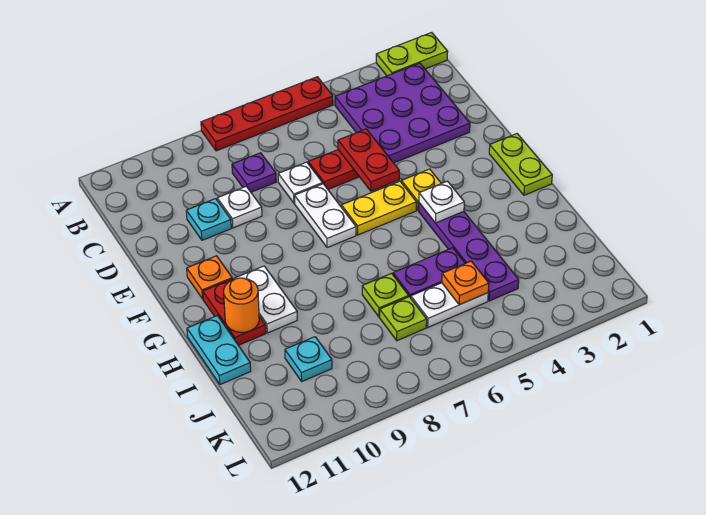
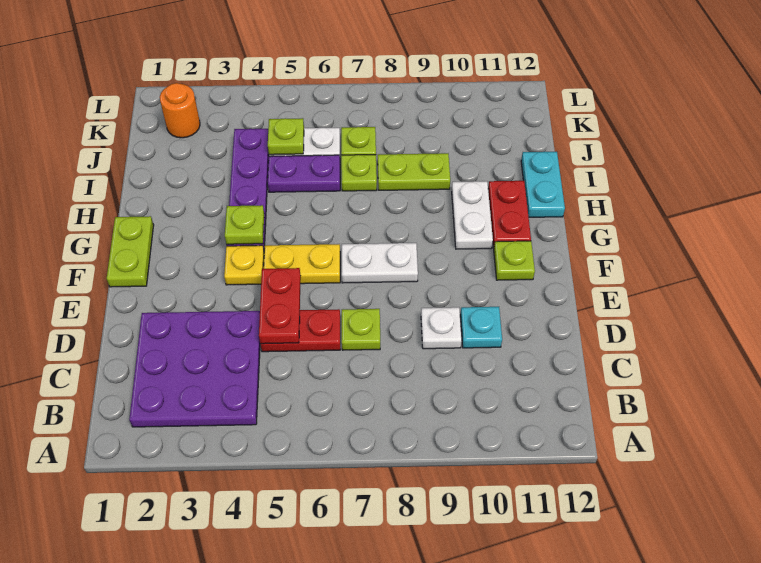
lime 1x2 plate [376,33,448,76] -> lime 1x2 plate moved to [378,153,450,190]
red 1x4 plate [201,77,333,151] -> none
purple 1x1 plate [232,153,276,192] -> none
white 1x1 plate [278,162,323,203] -> lime 1x1 plate [342,309,380,350]
white 1x2 plate [295,184,356,248] -> white 1x2 plate turned to [342,243,418,283]
orange 1x1 plate [187,256,232,299] -> lime 1x1 plate [494,241,535,280]
white 1x1 plate [419,181,464,223] -> lime 1x1 plate [225,205,264,244]
orange 1x1 round brick [224,278,259,332] -> orange 1x1 round brick moved to [160,83,200,138]
orange 1x1 plate [442,261,489,305] -> lime 1x1 plate [268,118,304,155]
cyan 1x1 plate [285,337,332,381] -> none

